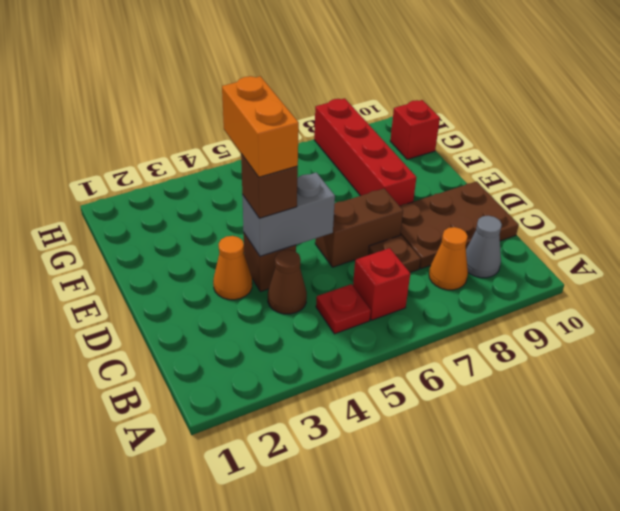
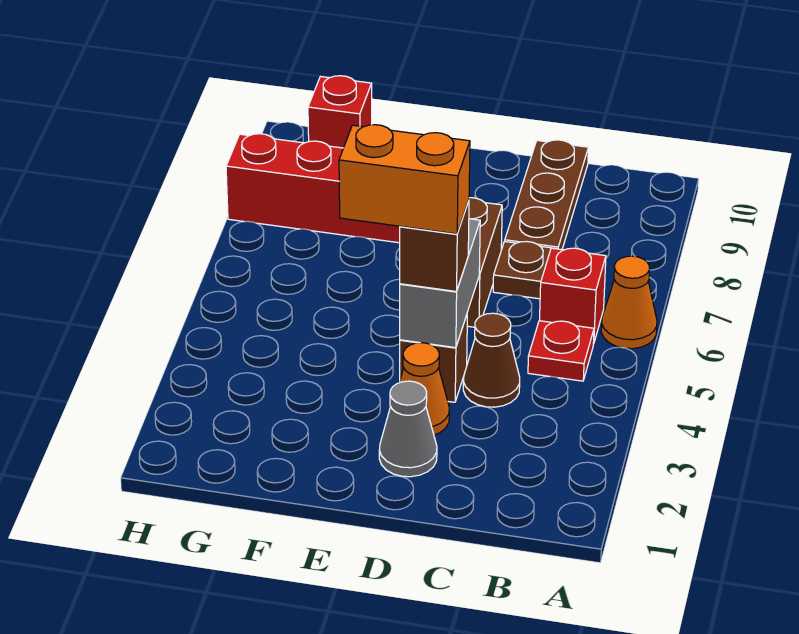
orange 1x1 cone [429,227,468,290] -> orange 1x1 cone moved to [601,256,657,349]
grey 1x1 cone [466,216,502,278] -> grey 1x1 cone moved to [379,381,437,477]
brown 2x3 plate [400,181,519,269] -> brown 1x3 plate [505,140,588,250]

